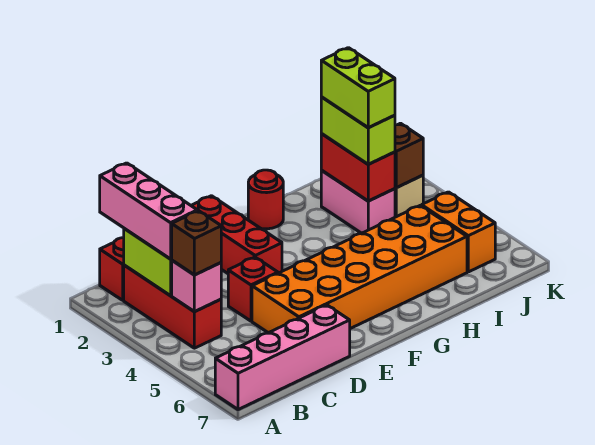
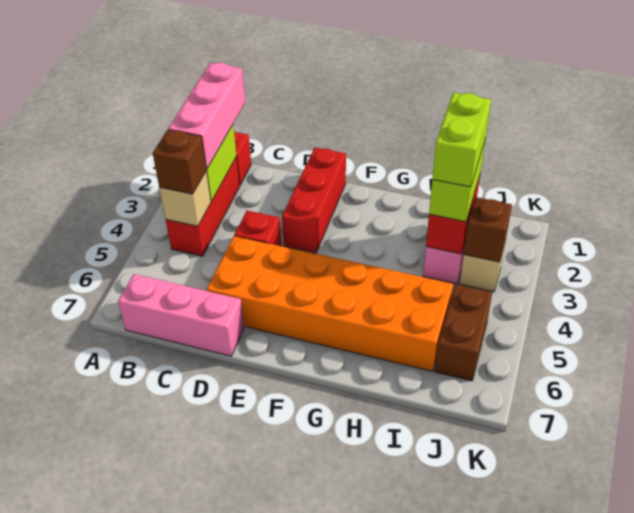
pink 1x4 brick [215,305,350,410] -> pink 1x3 brick [118,274,244,356]
pink 1x1 brick [172,261,221,312] -> tan 1x1 brick [159,171,211,226]
red 1x1 round brick [248,170,283,229] -> none
orange 1x2 brick [422,192,495,272] -> brown 1x2 brick [435,284,492,381]

